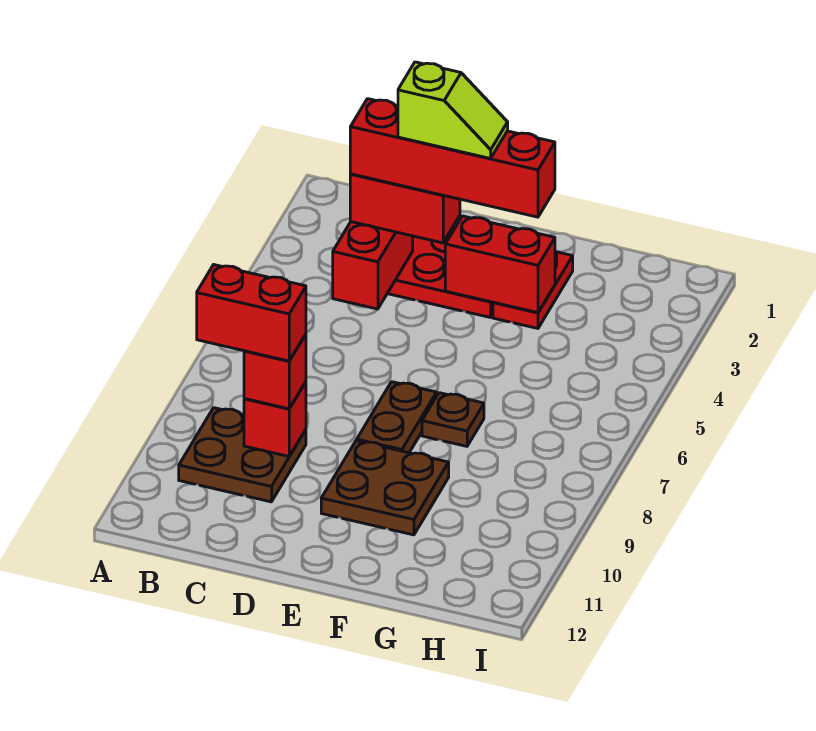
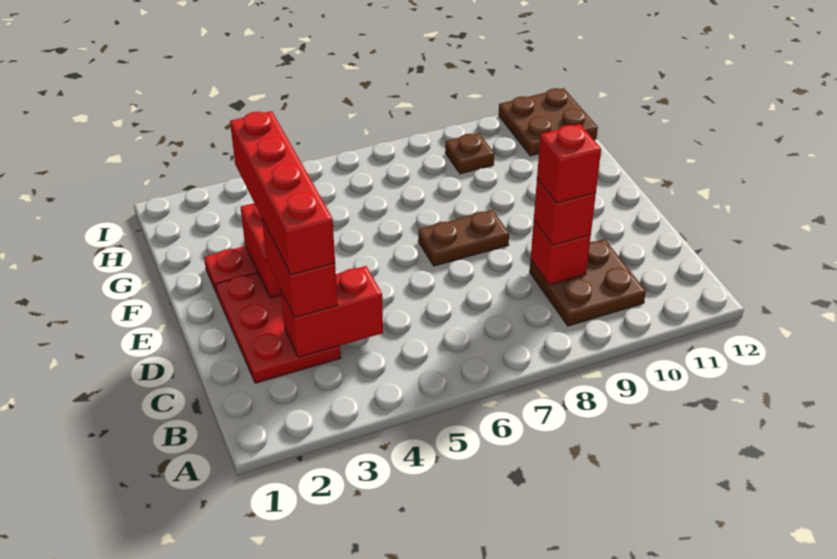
red 1x2 brick [197,265,306,361] -> red 1x1 brick [537,124,601,203]
lime 1x2 slope [398,62,508,159] -> none
brown 2x2 plate [321,441,449,535] -> brown 2x2 plate moved to [499,88,598,156]
brown 1x1 plate [422,393,484,446] -> brown 1x1 plate moved to [445,133,494,174]

